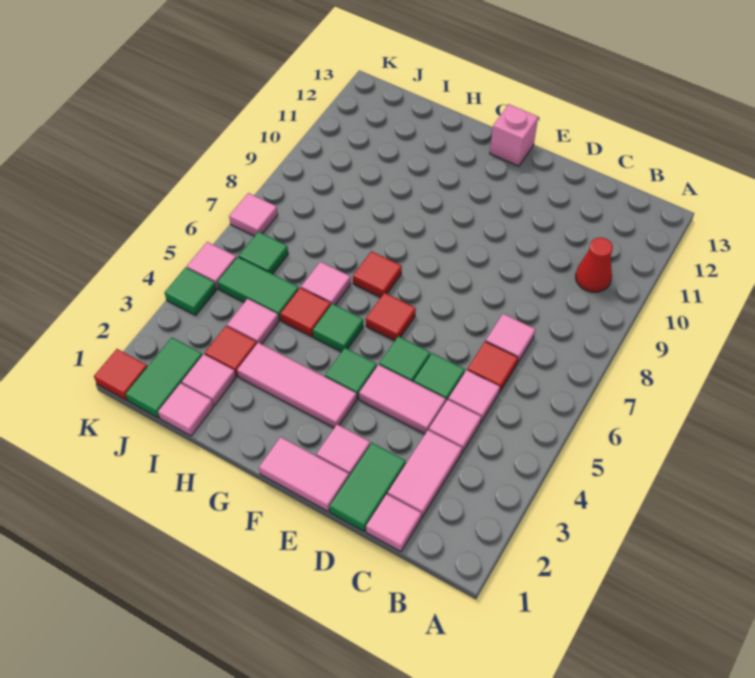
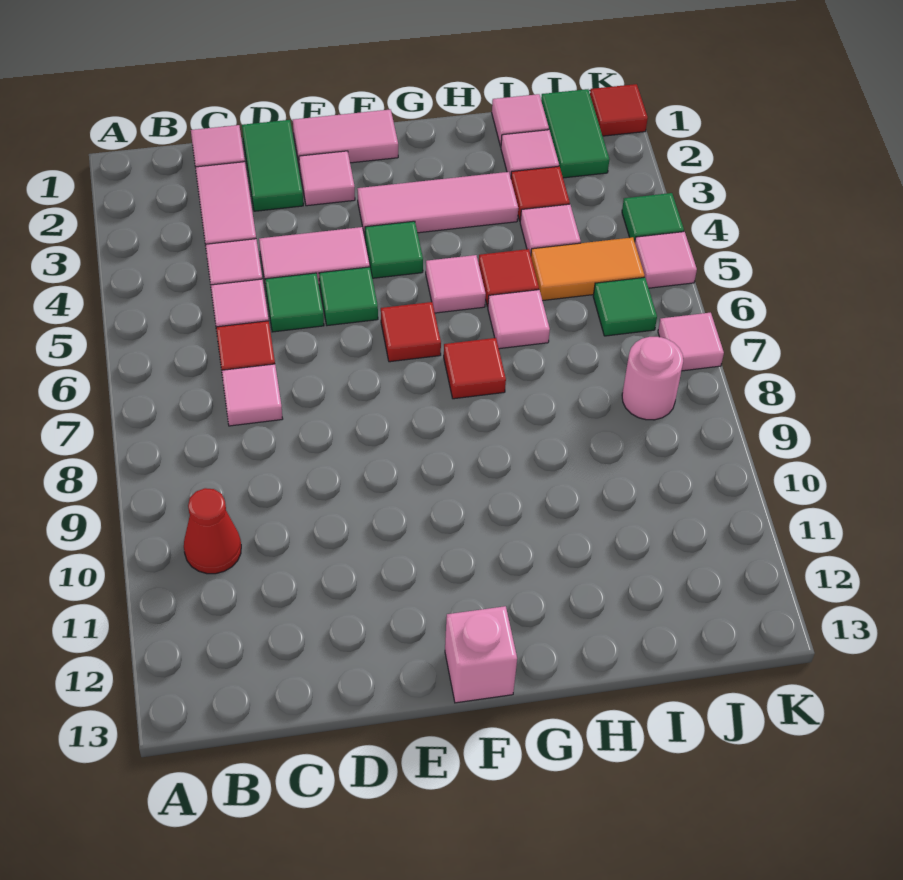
green 1x1 tile [313,304,363,352] -> pink 1x1 tile [426,255,486,313]
green 1x2 tile [217,257,299,320] -> orange 1x2 tile [531,237,645,301]
none -> pink 1x1 round brick [622,337,683,420]

